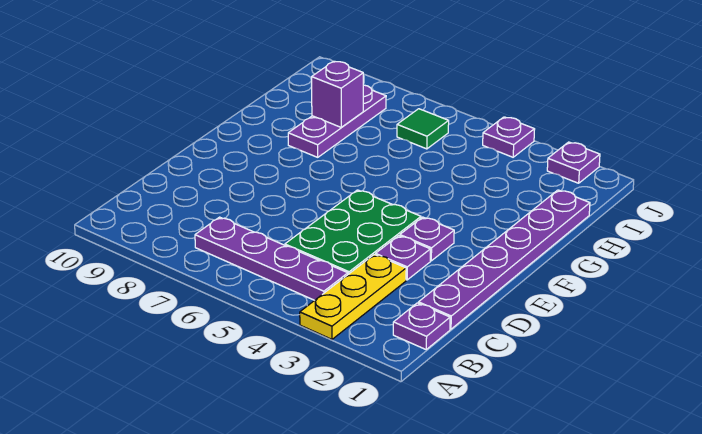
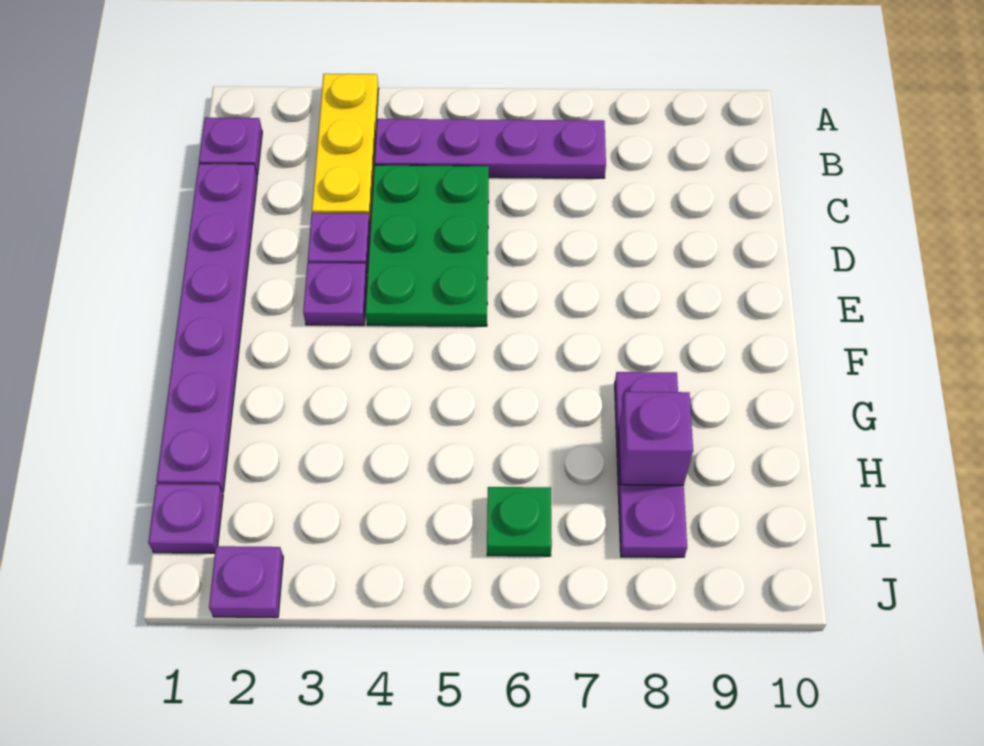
green 1x1 tile [397,109,449,149] -> green 1x1 plate [487,487,552,556]
purple 1x1 plate [483,117,535,157] -> purple 1x1 plate moved to [148,484,223,553]

